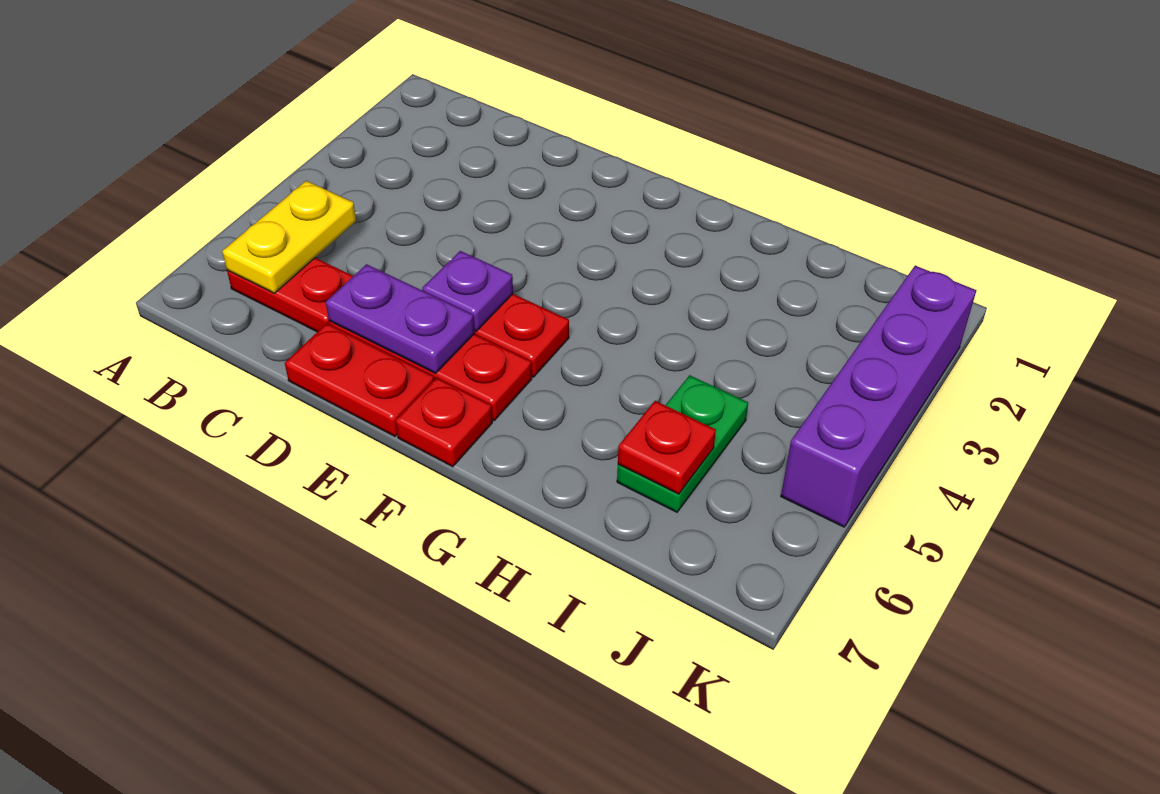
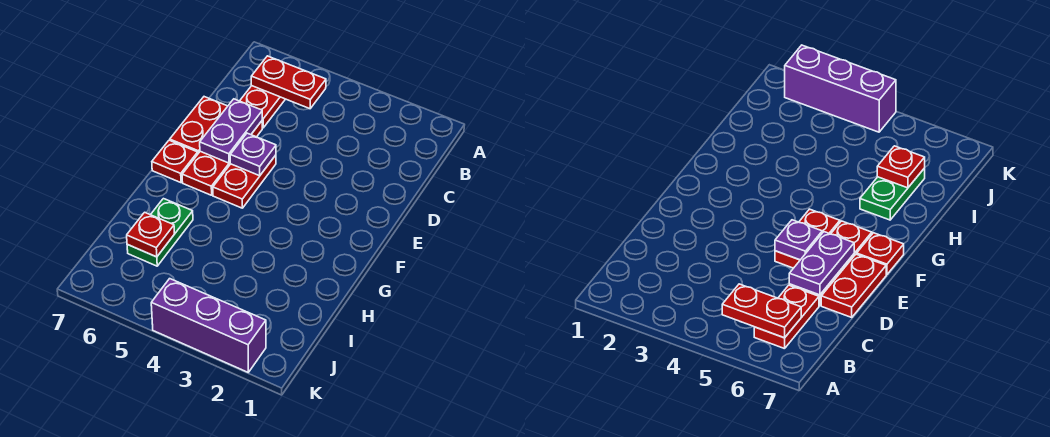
yellow 1x2 plate [222,181,356,293] -> red 1x2 plate [251,56,326,109]
green 1x2 plate [617,375,748,512] -> green 1x2 plate turned to [127,199,193,266]
purple 1x4 brick [781,266,976,527] -> purple 1x3 brick [151,279,266,372]

